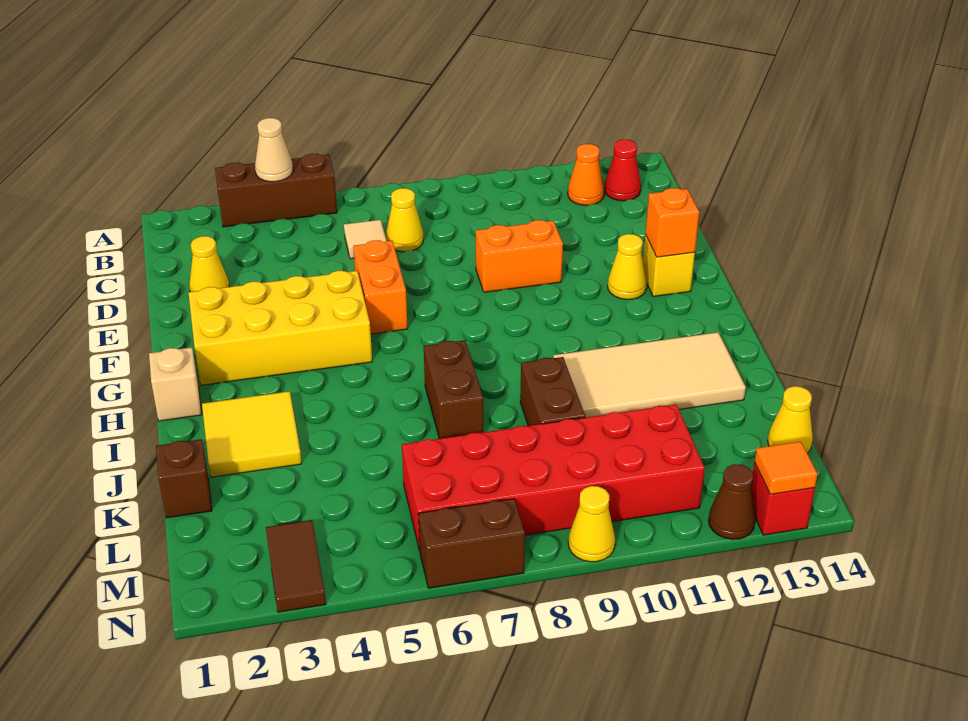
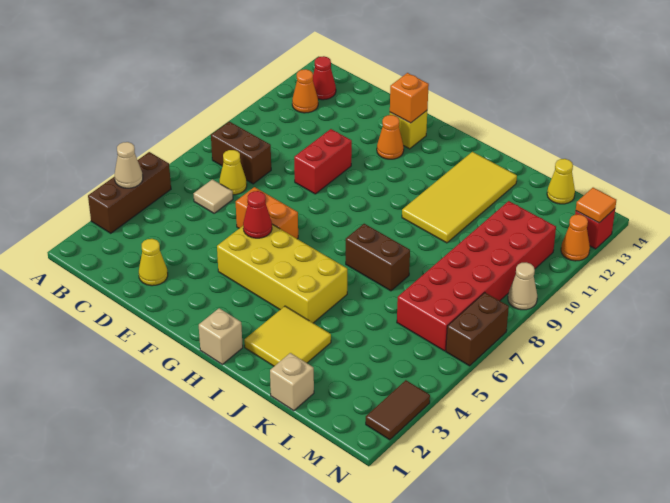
orange 1x2 brick [476,220,563,292] -> red 1x2 brick [294,129,352,194]
yellow 2x4 brick [188,271,372,385] -> yellow 2x4 brick turned to [217,224,347,323]
none -> red 1x1 cone [243,191,272,238]
yellow 1x1 cone [608,234,647,299] -> orange 1x1 cone [377,115,404,159]
tan 2x4 tile [553,332,746,418] -> yellow 2x4 tile [402,152,517,243]
brown 1x2 brick [520,357,585,426] -> brown 1x2 brick moved to [211,122,271,184]
brown 1x1 brick [156,439,212,518] -> tan 1x1 brick [270,353,314,411]
brown 1x2 tile [266,520,326,612] -> brown 1x2 tile turned to [366,380,430,440]
yellow 1x1 cone [568,486,615,562] -> tan 1x1 cone [508,262,537,310]
brown 1x1 cone [708,464,756,539] -> orange 1x1 cone [561,214,590,261]

